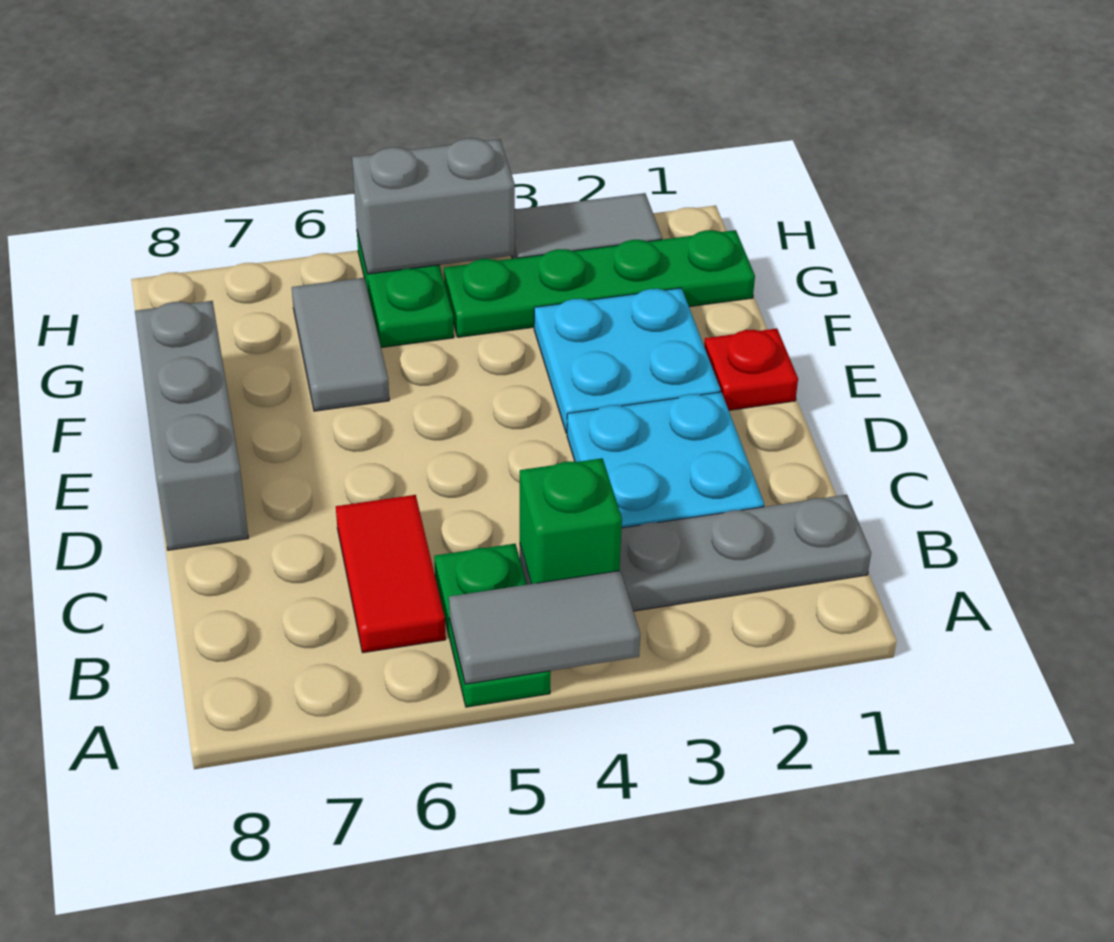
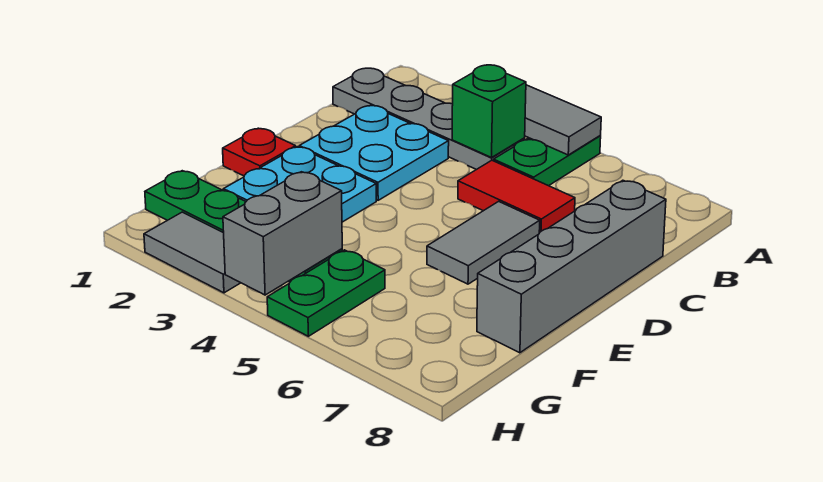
red 1x2 tile [336,495,446,653] -> red 1x2 tile turned to [458,160,575,233]
grey 1x3 brick [135,301,249,550] -> grey 1x4 brick [477,180,666,353]
grey 1x2 tile [292,278,389,411] -> grey 1x2 tile moved to [427,201,540,284]
grey 1x2 brick [352,138,515,274] -> grey 1x2 brick turned to [223,172,342,295]

